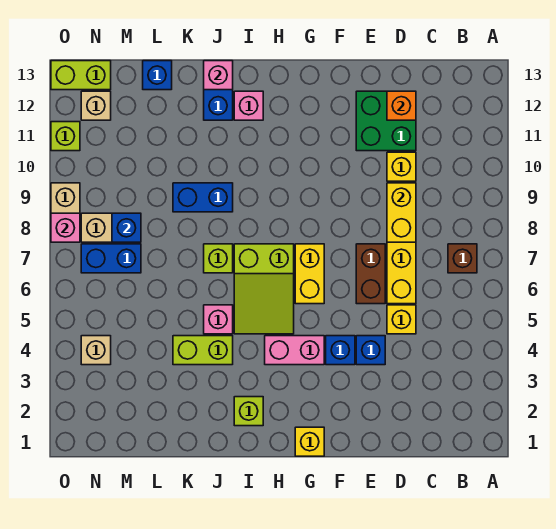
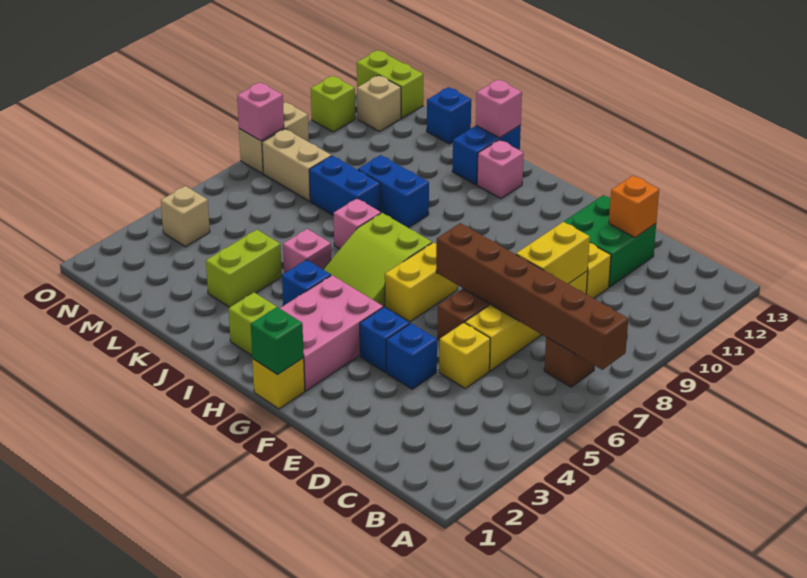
none -> brown 1x6 brick [436,223,628,370]
none -> green 1x1 brick [251,307,304,375]
pink 1x2 brick [265,336,324,365] -> pink 2x3 brick [280,275,383,391]
lime 1x2 brick [173,336,233,365] -> lime 1x2 brick turned to [206,230,282,307]
lime 1x1 brick [204,244,233,273] -> pink 1x1 brick [334,198,381,249]
blue 1x2 brick [81,244,141,273] -> blue 1x2 brick moved to [309,156,380,216]
blue 1x1 brick [112,213,141,242] -> blue 1x1 brick moved to [282,260,331,306]

